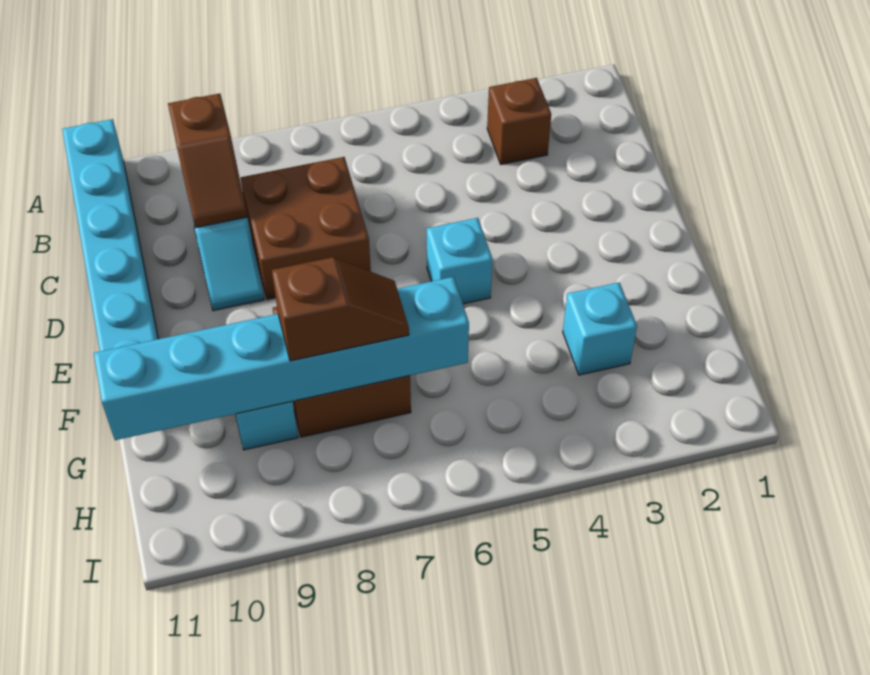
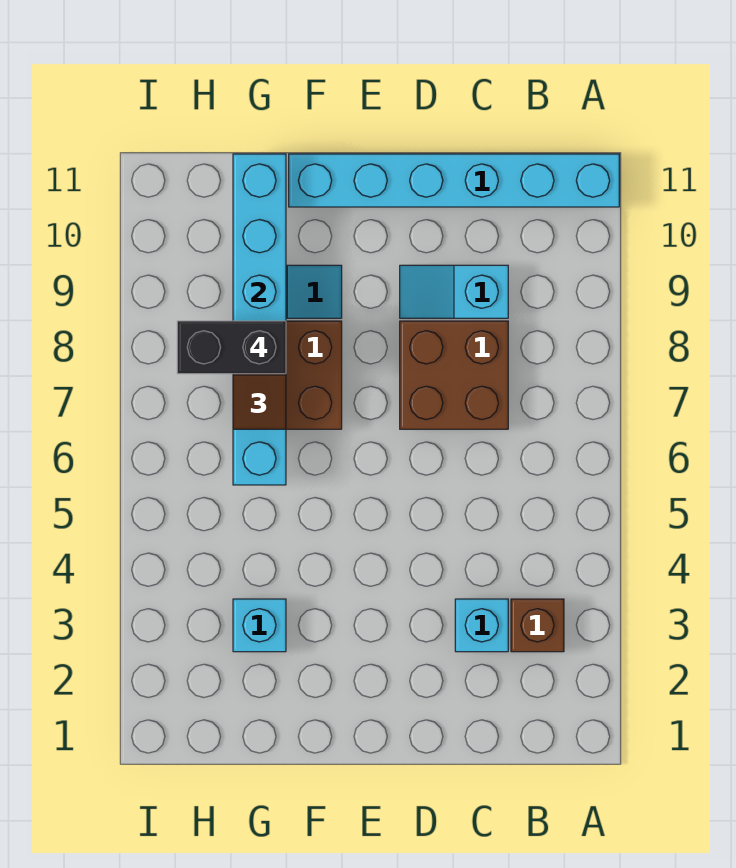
brown 1x2 slope [168,93,247,228] -> none
cyan 1x1 brick [427,218,493,304] -> cyan 1x1 brick moved to [455,599,508,652]
none -> black 1x2 brick [177,321,286,374]

